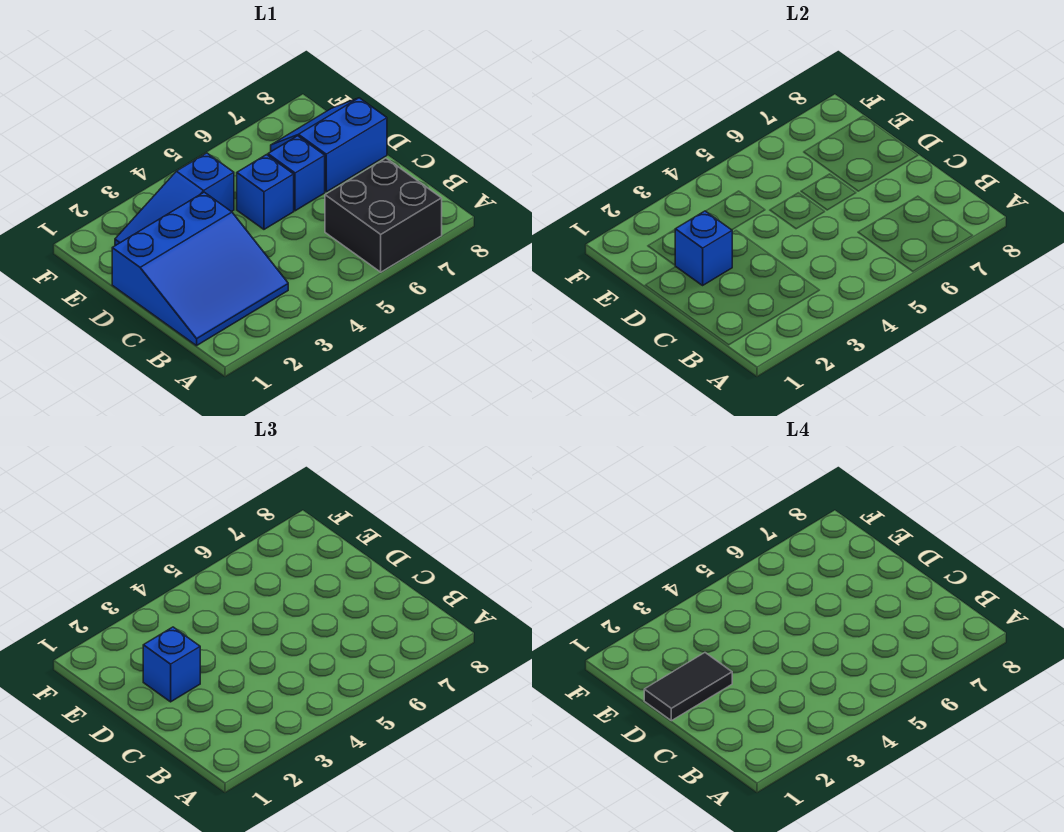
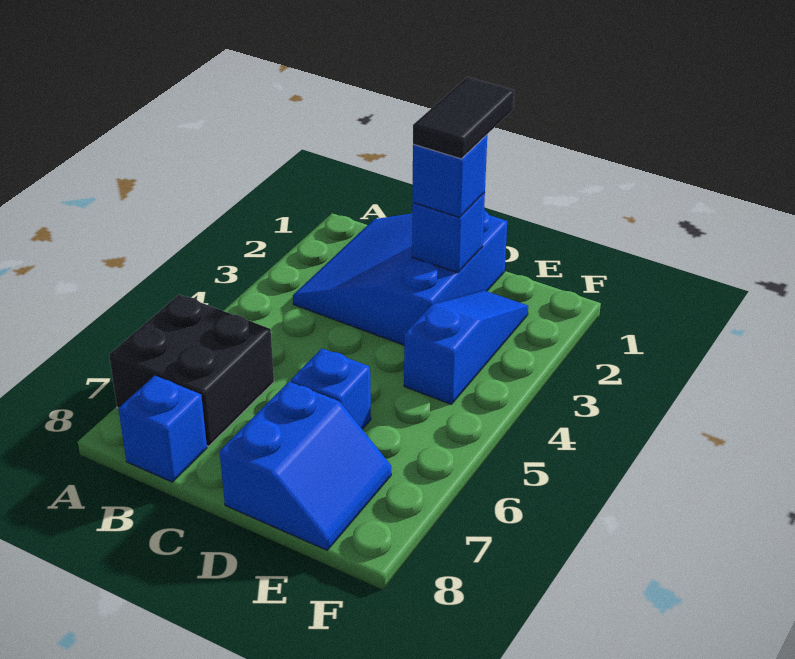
blue 1x1 brick [237,155,294,229] -> blue 1x1 brick moved to [118,376,207,482]

